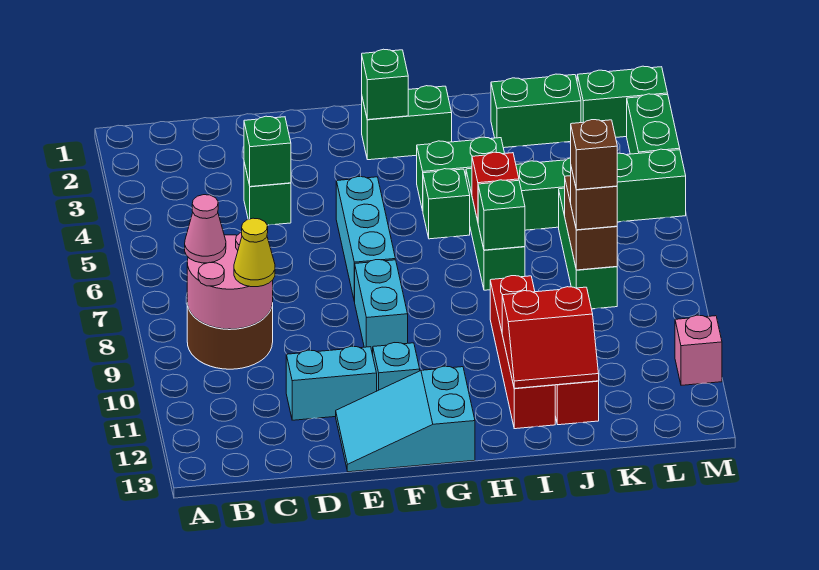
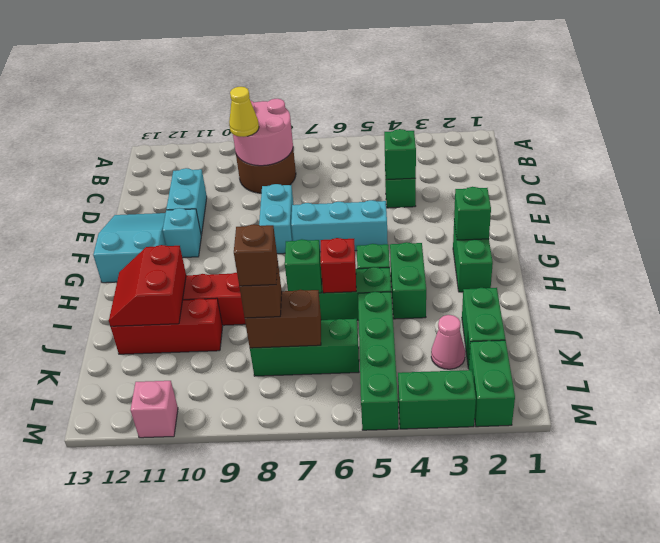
pink 1x1 cone [185,195,226,263] -> pink 1x1 cone moved to [431,315,465,369]
cyan 1x2 brick [355,260,408,354] -> cyan 1x2 brick turned to [259,184,294,254]

